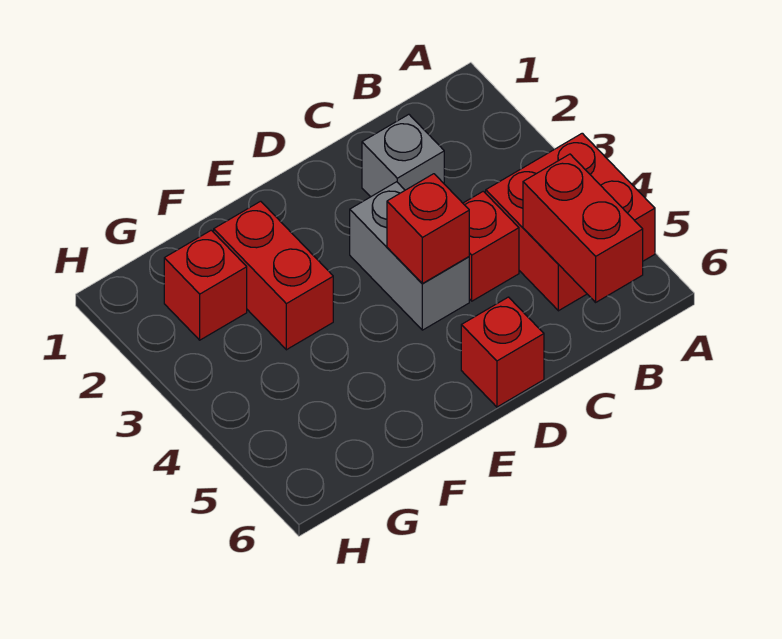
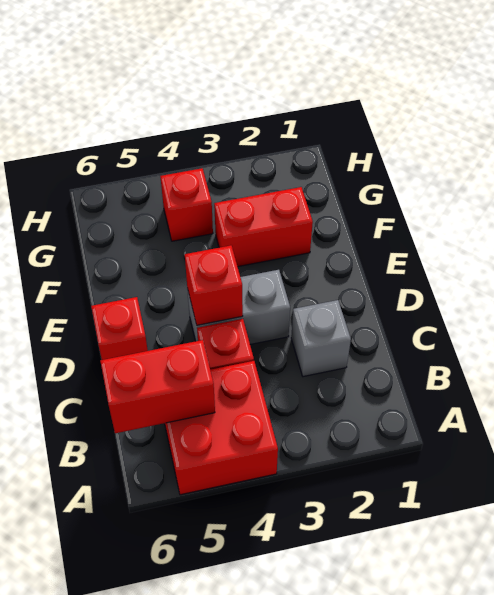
red 1x1 brick [164,230,247,340] -> red 1x1 brick moved to [160,168,213,241]

